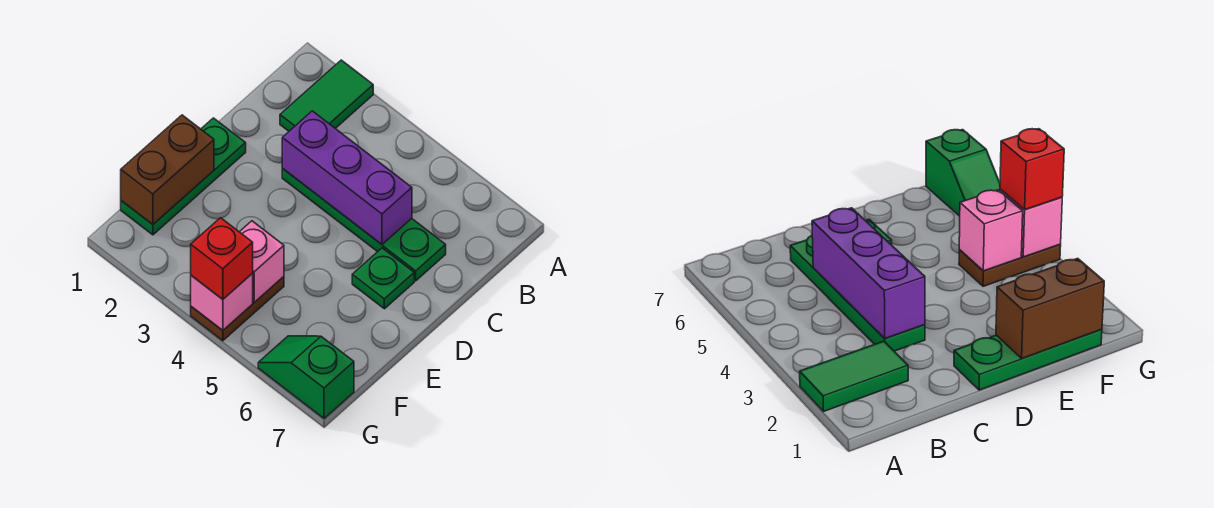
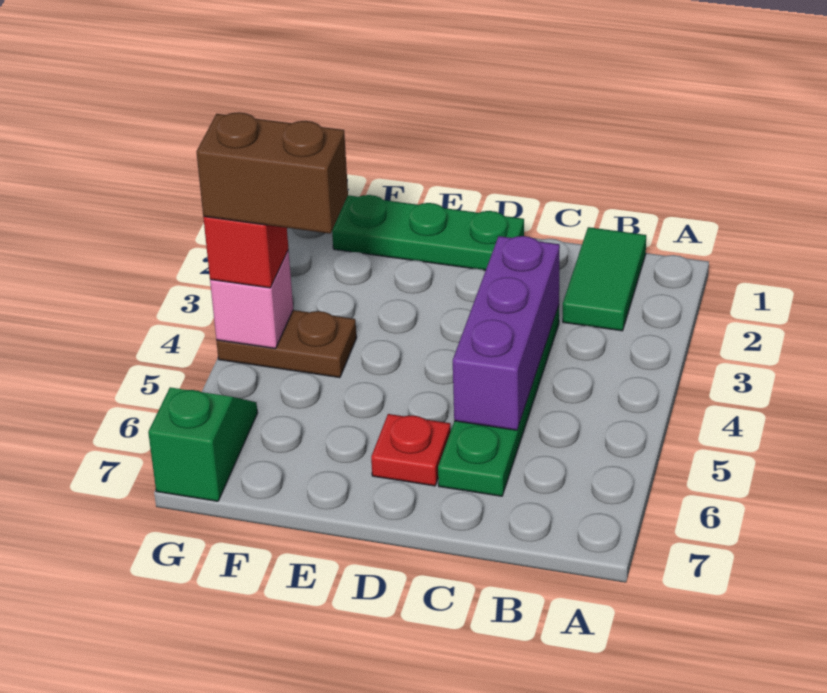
green 1x2 tile [280,60,373,131] -> green 1x2 tile turned to [563,227,646,331]
green 1x1 plate [352,248,414,309] -> red 1x1 plate [371,414,451,486]
brown 1x2 brick [121,115,214,225] -> brown 1x2 brick moved to [197,112,348,234]
pink 1x1 brick [240,221,284,302] -> none

